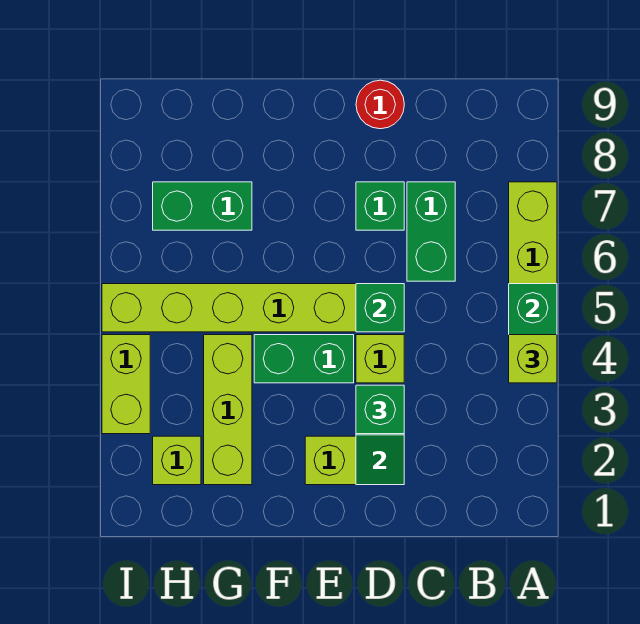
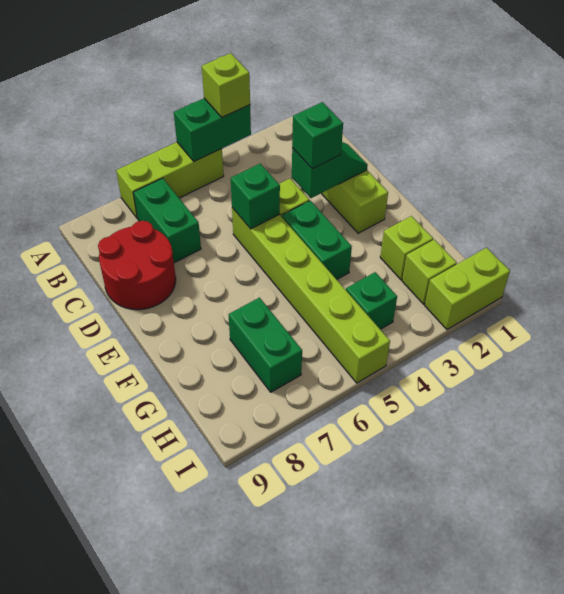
green 1x2 brick [407,182,455,281] -> green 1x2 brick turned to [133,178,201,263]
green 1x1 brick [356,182,404,230] -> green 1x1 brick moved to [346,272,397,329]
red 1x1 round brick [356,80,404,129] -> red 2x2 round brick [98,221,176,310]
lime 1x3 brick [204,335,252,485] -> lime 1x1 brick [380,216,433,280]
lime 1x2 brick [102,335,150,434] -> lime 1x2 brick moved to [425,248,510,329]

